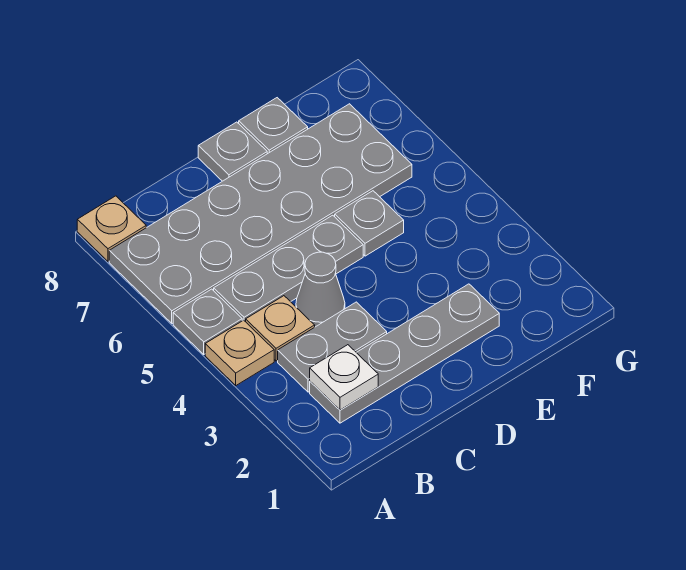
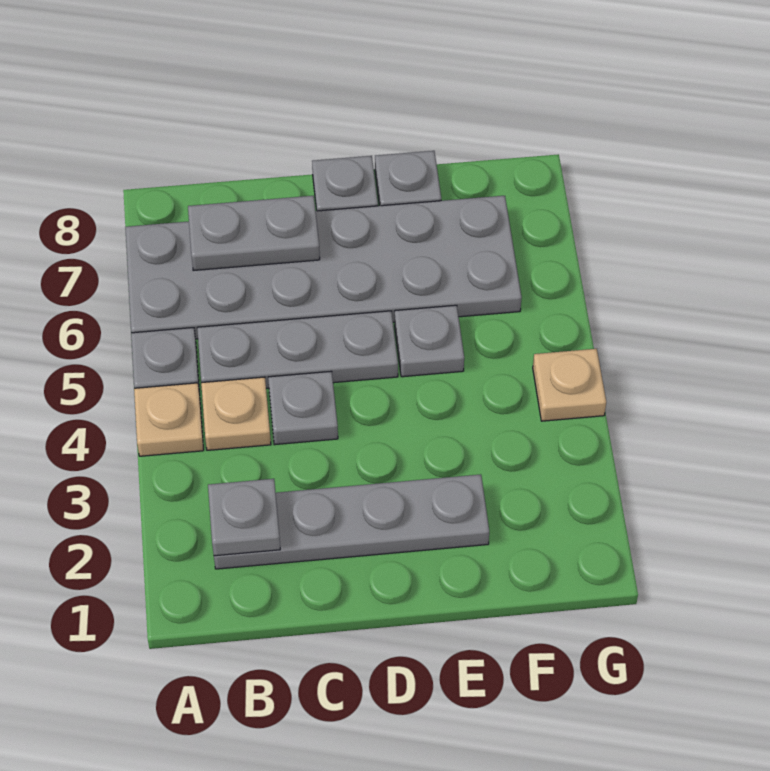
tan 1x1 plate [77,196,146,261] -> tan 1x1 plate moved to [533,349,606,421]
white 1x1 plate [310,345,378,410] -> grey 1x1 plate [208,479,280,556]
grey 1x2 plate [278,302,387,392] -> grey 1x2 plate moved to [188,196,320,271]
grey 1x1 cone [296,252,345,327] -> grey 1x1 plate [268,371,338,445]

